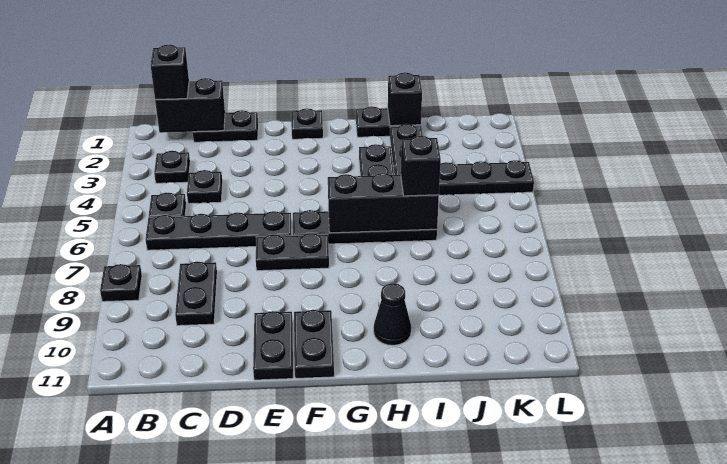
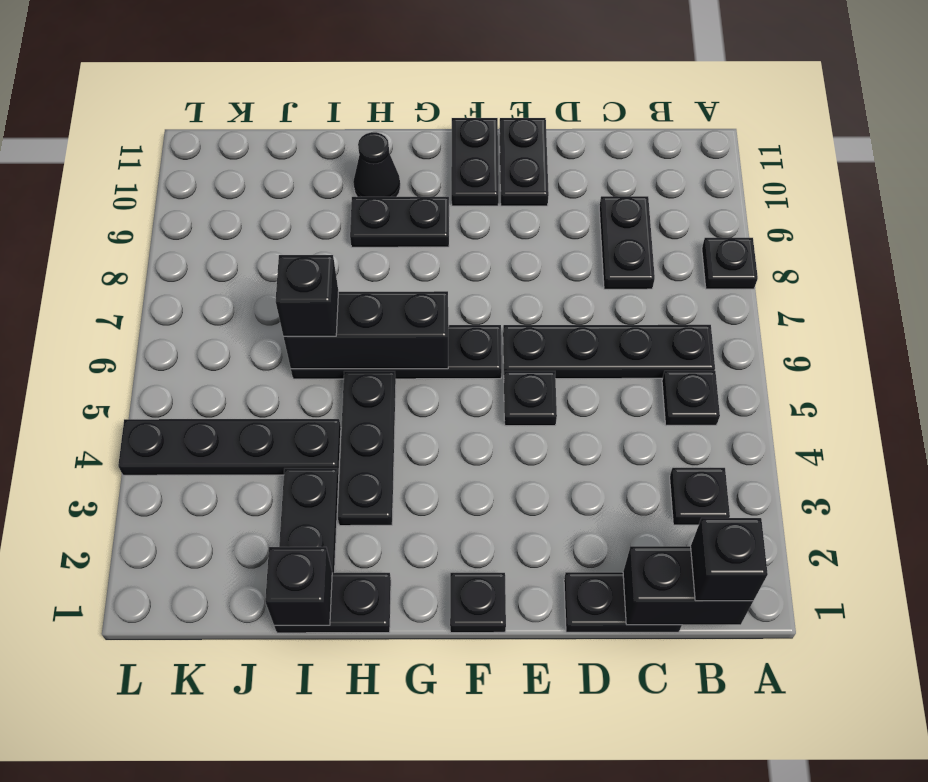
black 1x1 plate [187,170,223,204] -> black 1x1 plate moved to [504,371,557,426]
black 1x2 plate [256,233,329,271] -> black 1x2 plate moved to [350,197,449,247]

